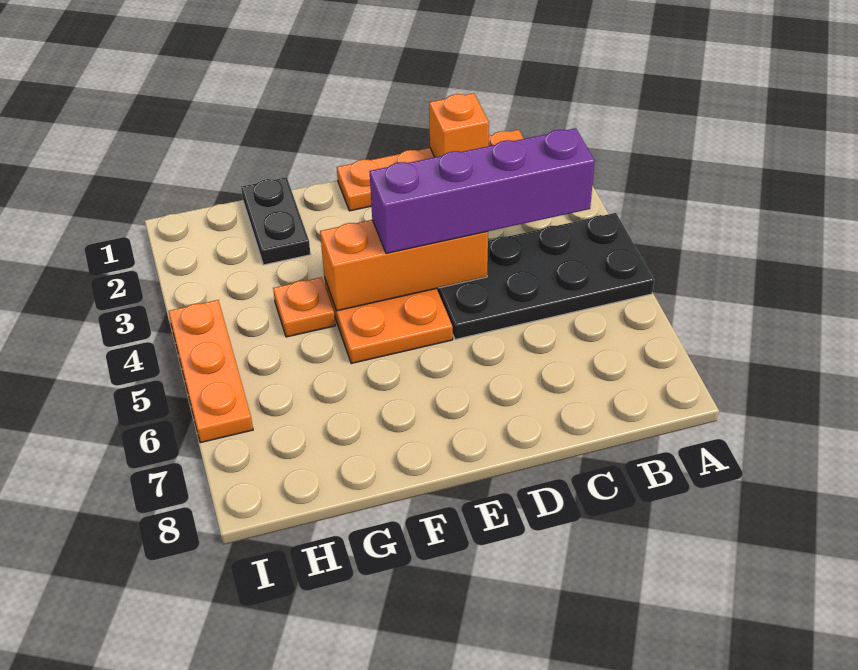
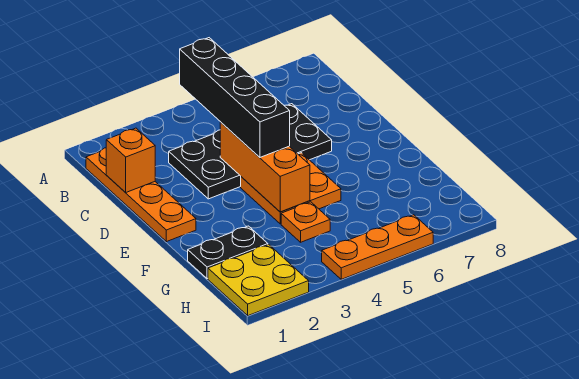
black 2x4 plate [437,213,654,339] -> black 2x4 plate turned to [169,104,332,199]
purple 1x4 brick [370,128,595,253] -> black 1x4 brick [180,38,290,157]
none -> yellow 2x2 plate [208,245,309,316]

